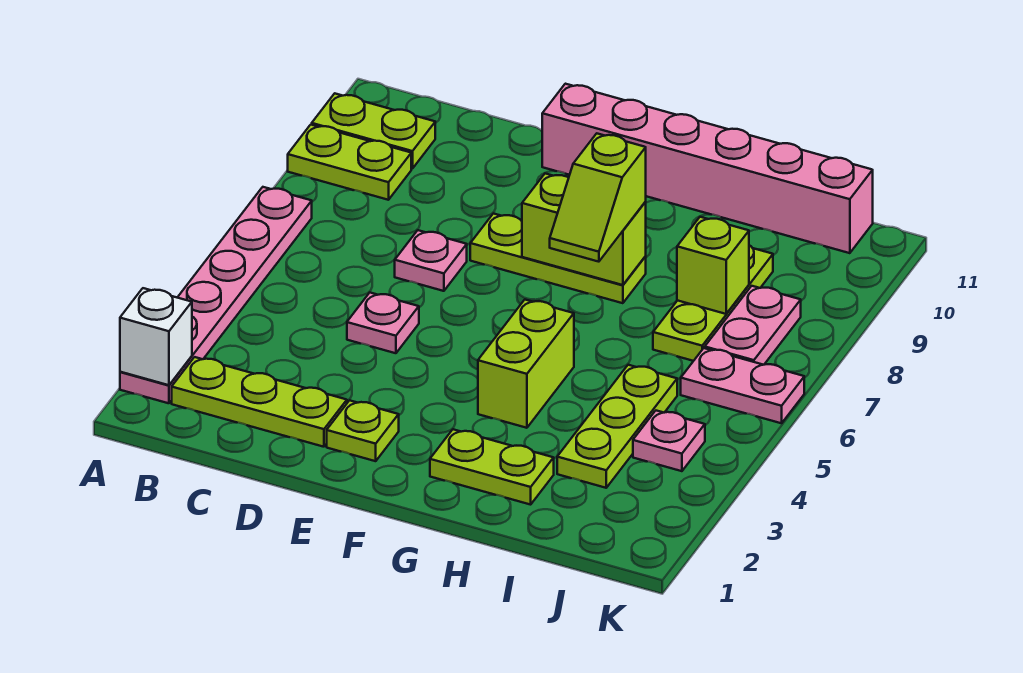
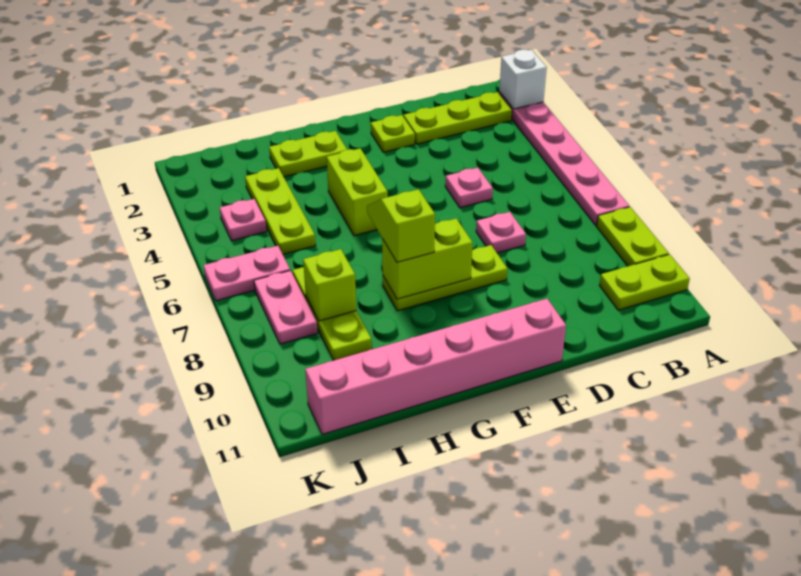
lime 1x2 plate [288,125,411,200] -> lime 1x2 plate turned to [597,207,669,266]

